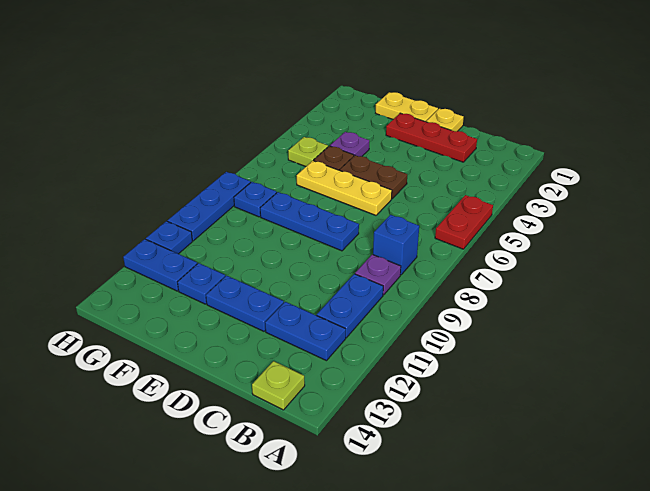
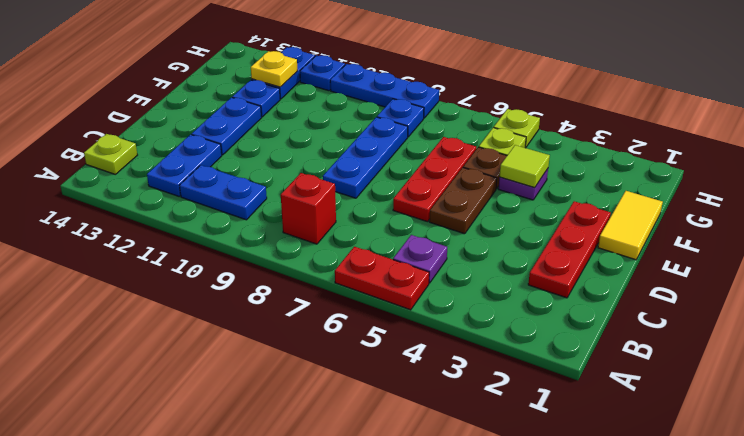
blue 1x1 brick [373,215,419,275] -> red 1x1 brick [281,173,336,244]
purple 1x1 plate [355,254,401,295] -> purple 1x1 plate moved to [393,235,447,283]
yellow 1x1 plate [426,108,464,131] -> yellow 1x1 plate moved to [251,51,298,87]
yellow 1x3 plate [297,161,392,215] -> red 1x3 plate [393,137,476,222]
yellow 1x2 plate [376,92,438,122] -> yellow 1x2 tile [598,191,663,260]
none -> lime 1x1 tile [500,145,550,188]
none -> lime 1x1 plate [494,109,540,148]

